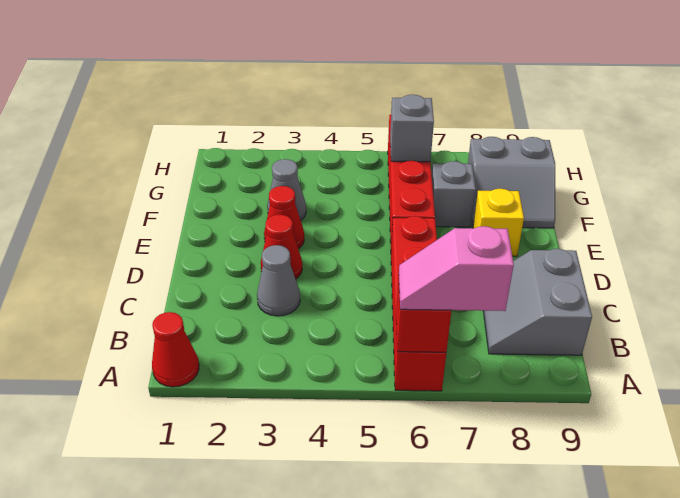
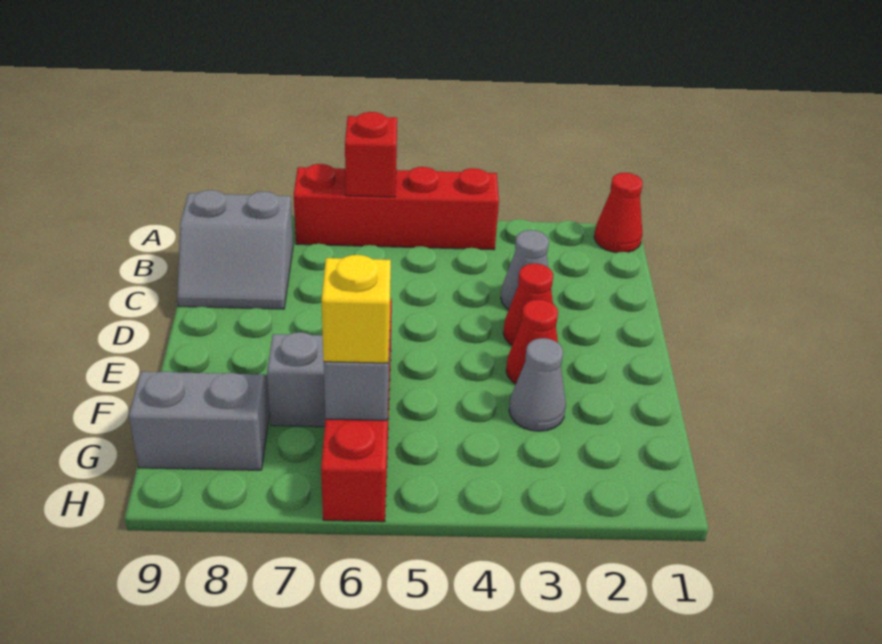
red 1x4 brick [391,216,446,391] -> red 1x4 brick turned to [294,164,499,250]
pink 1x2 slope [399,226,514,311] -> none
grey 2x2 slope [483,249,592,355] -> grey 2x2 slope turned to [177,190,293,309]
yellow 1x1 brick [473,189,524,256] -> yellow 1x1 brick moved to [321,255,391,363]

